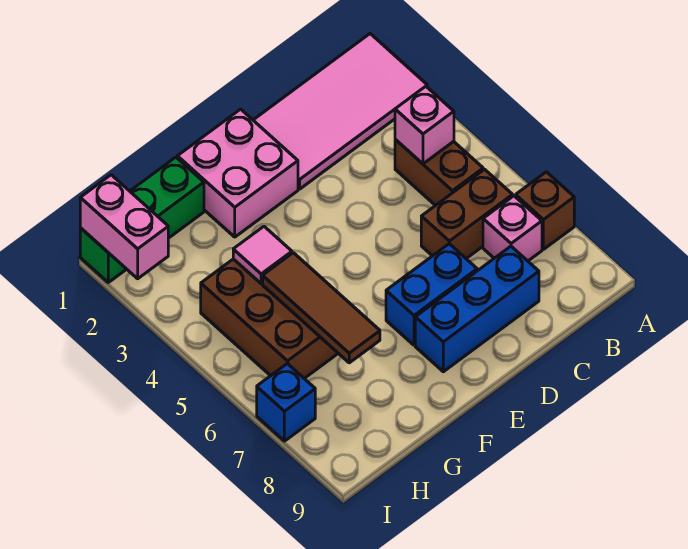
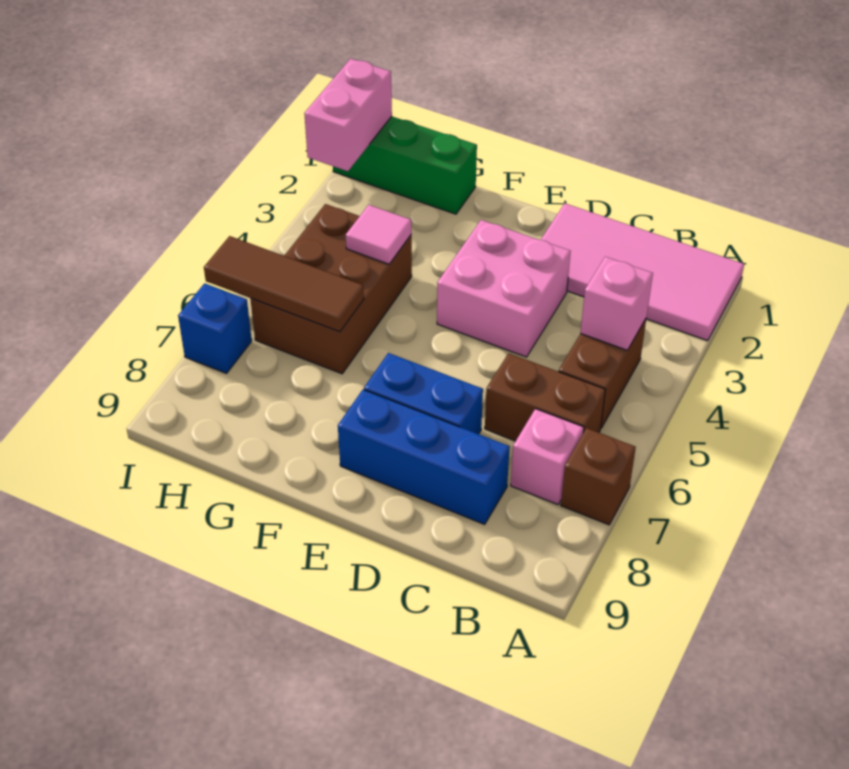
pink 2x2 brick [177,109,298,237] -> pink 2x2 brick moved to [437,220,571,357]
brown 1x3 tile [263,253,380,363] -> brown 1x3 tile turned to [204,236,364,332]

